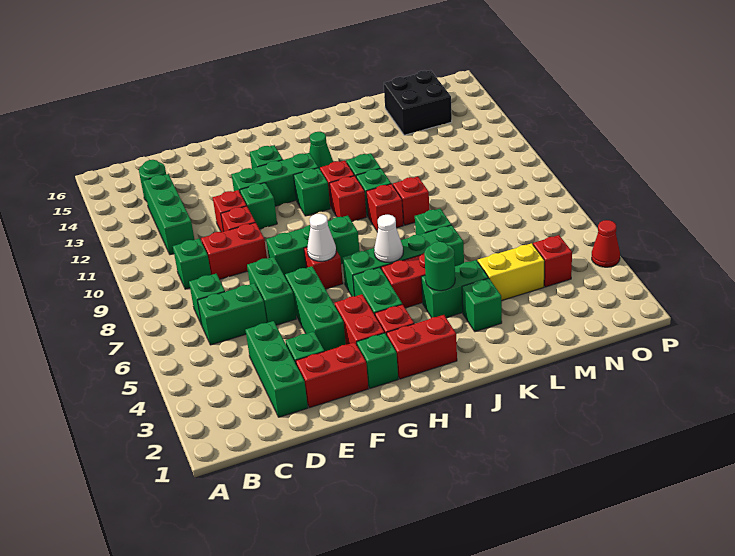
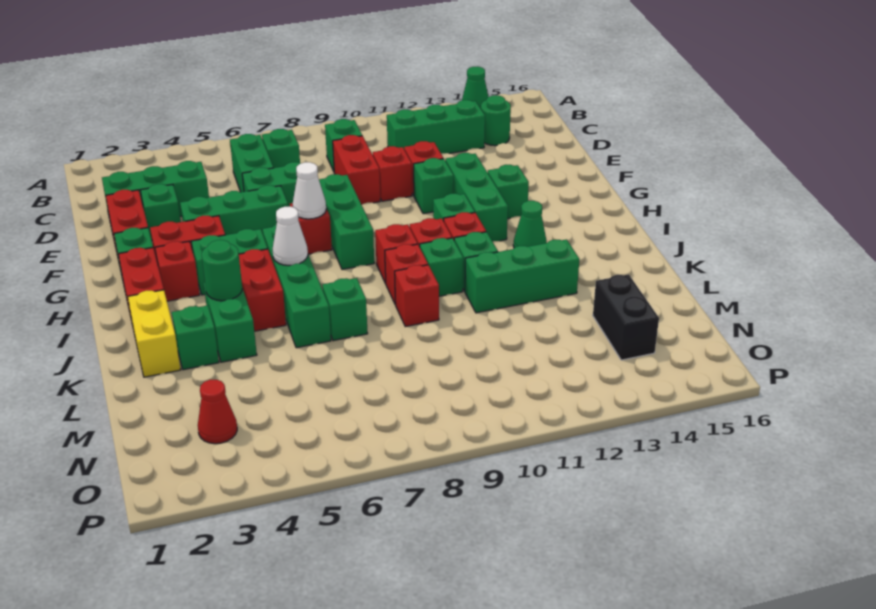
none -> green 1x1 cone [462,66,488,109]
none -> green 1x3 brick [465,240,579,313]
yellow 1x2 brick [478,243,545,301] -> yellow 1x2 brick moved to [128,290,181,377]
black 2x2 brick [384,70,452,135] -> black 1x2 brick [593,274,659,360]
red 1x1 brick [533,235,572,287] -> red 1x1 brick moved to [375,224,418,283]
red 1x1 cone [592,220,620,267] -> red 1x1 cone moved to [198,380,237,444]

